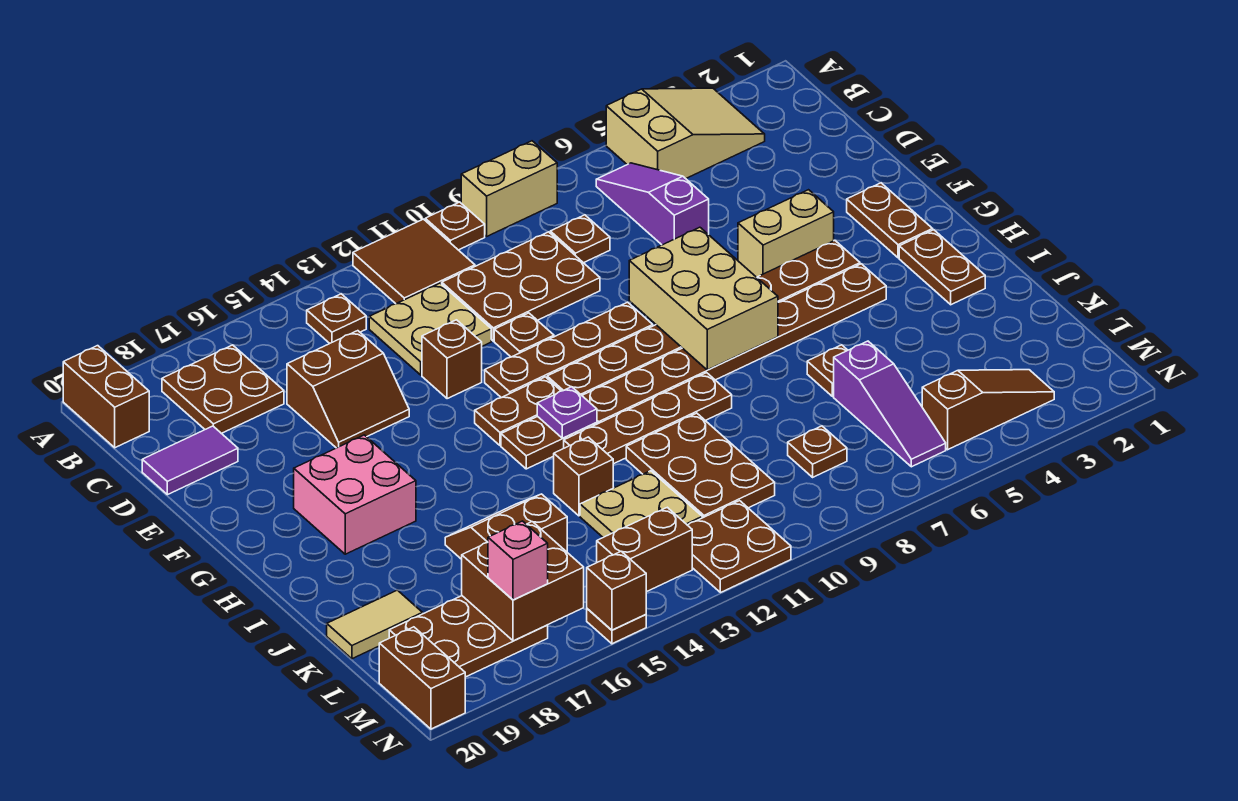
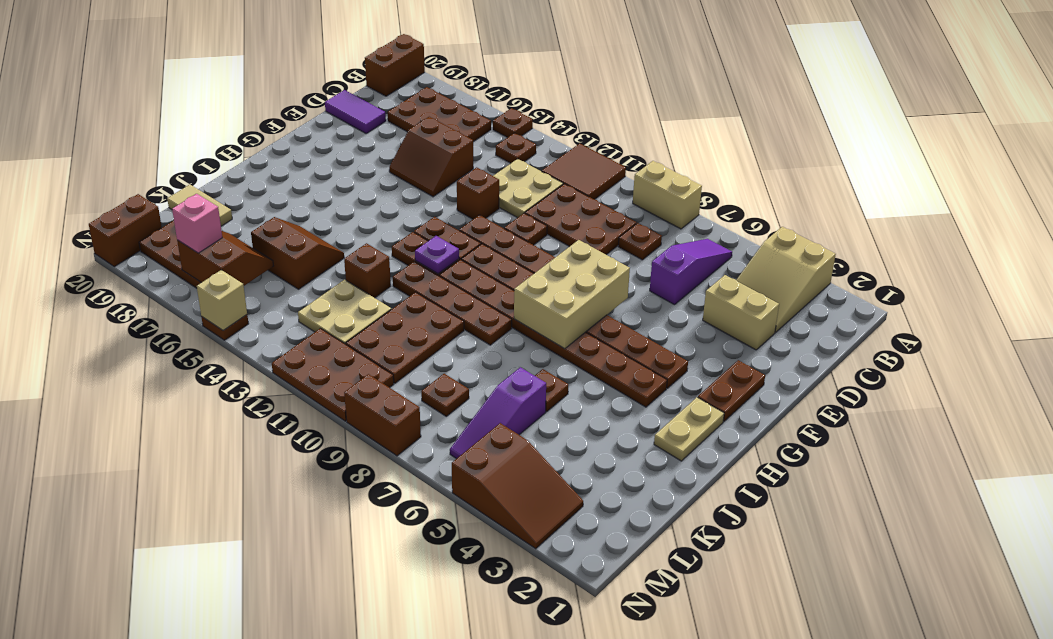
tan 2x3 slope [606,88,765,179] -> tan 2x3 slope turned to [736,227,836,332]
brown 1x1 plate [425,202,485,250] -> brown 1x1 plate moved to [493,108,533,138]
brown 2x2 plate [162,345,284,433] -> brown 2x3 plate [387,87,491,142]
tan 1x2 brick [738,190,834,277] -> tan 1x2 brick moved to [703,275,779,350]
pink 2x2 brick [294,435,416,554] -> none
brown 1x2 plate [899,230,985,305] -> tan 1x2 plate [654,397,724,461]
brown 2x2 brick [462,522,584,641] -> brown 2x2 slope [177,231,273,286]
brown 1x3 slope [922,370,1054,450] -> brown 2x3 slope [452,423,583,549]
brown 2x2 plate [688,501,791,593] -> brown 2x3 plate [272,328,394,421]
brown 1x2 brick [597,507,692,592] -> brown 1x2 brick moved to [344,374,421,456]
brown 1x1 brick [587,551,646,630] -> tan 1x1 brick [197,270,247,330]

